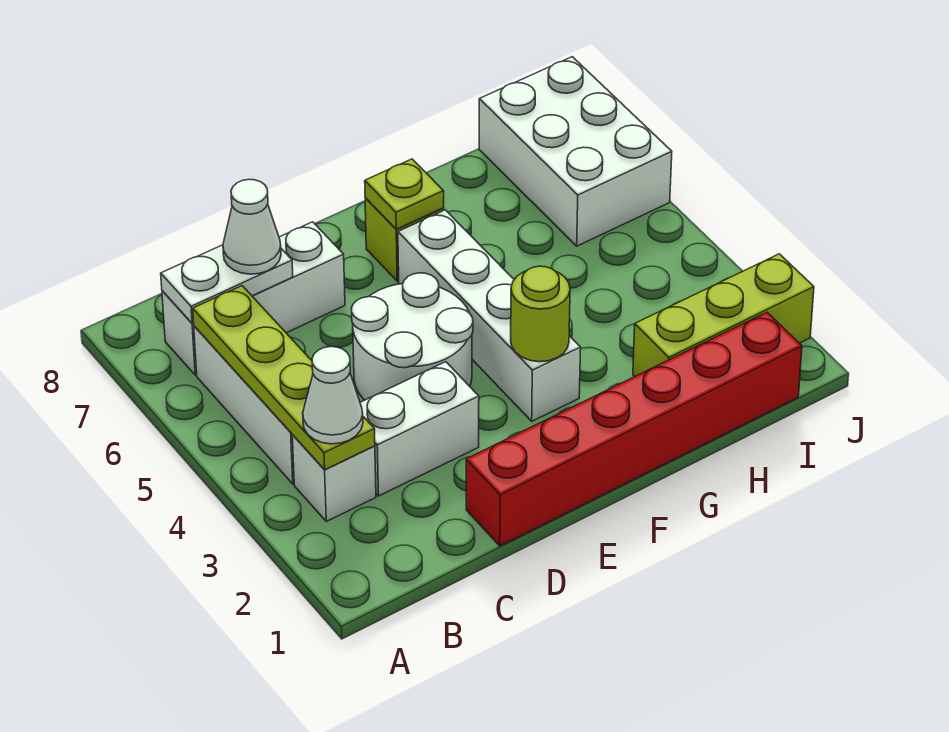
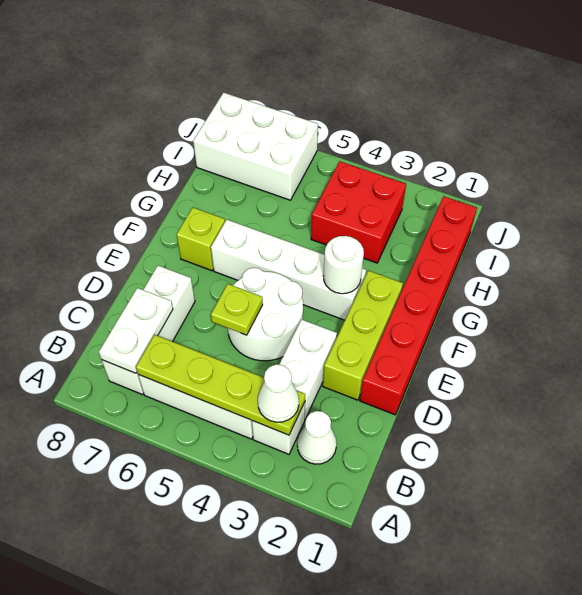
white 1x1 cone [223,179,281,274] -> white 1x1 cone moved to [297,411,337,464]
lime 1x1 round brick [511,266,570,362] -> white 1x1 round brick [324,236,364,294]
lime 1x1 plate [365,159,444,229] -> lime 1x1 plate moved to [211,284,263,335]
lime 1x3 brick [633,254,814,376] -> lime 1x3 brick moved to [323,270,403,400]
none -> red 2x2 brick [311,161,406,263]

